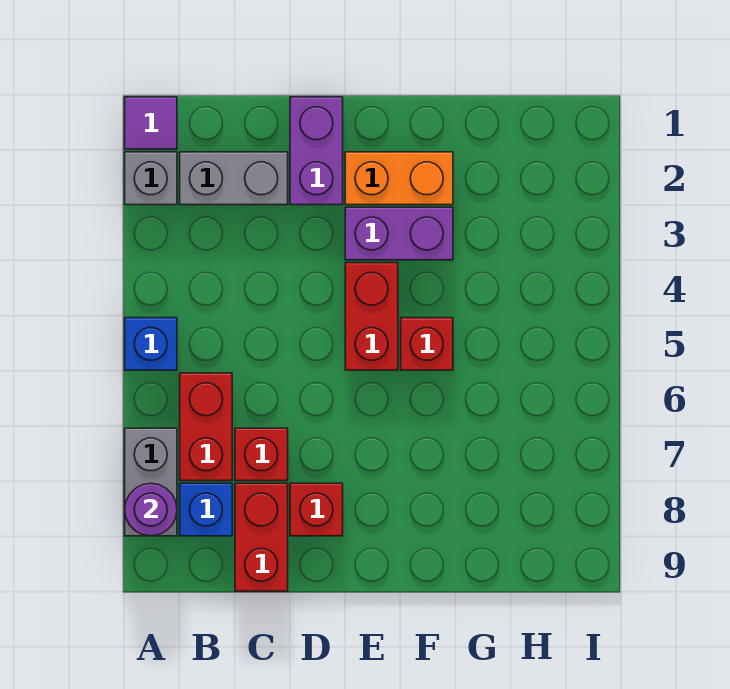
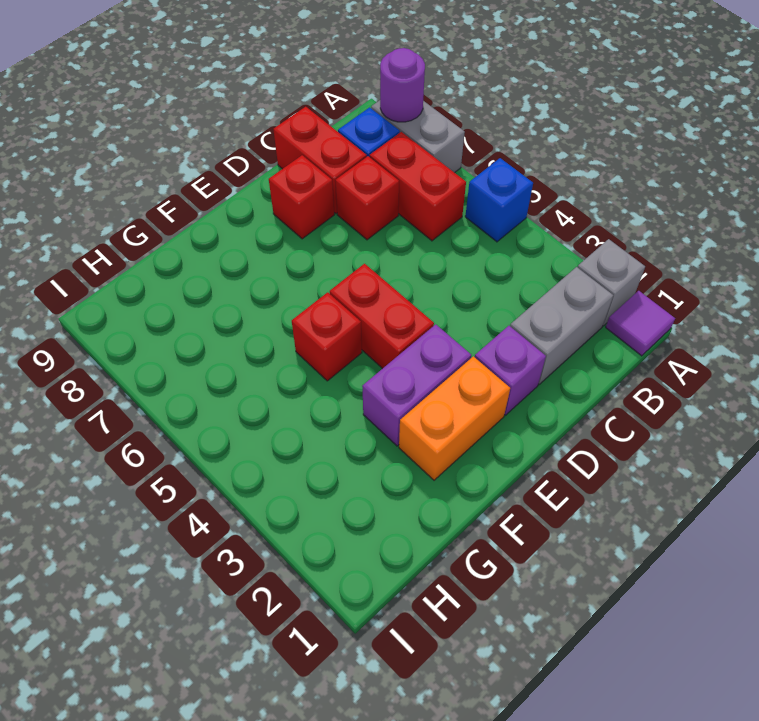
purple 1x2 brick [290,97,343,205] -> purple 1x1 brick [475,326,546,415]

